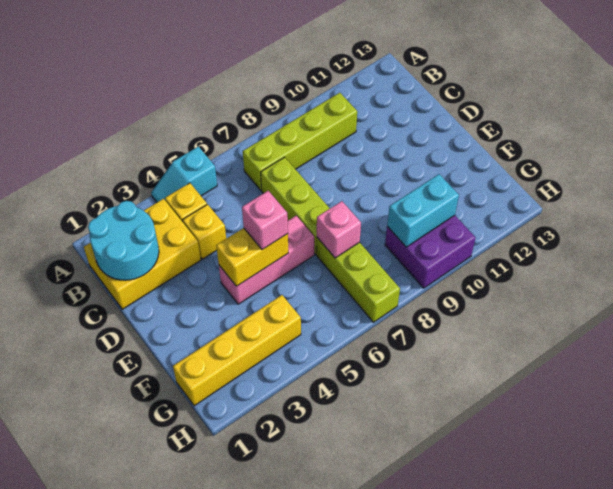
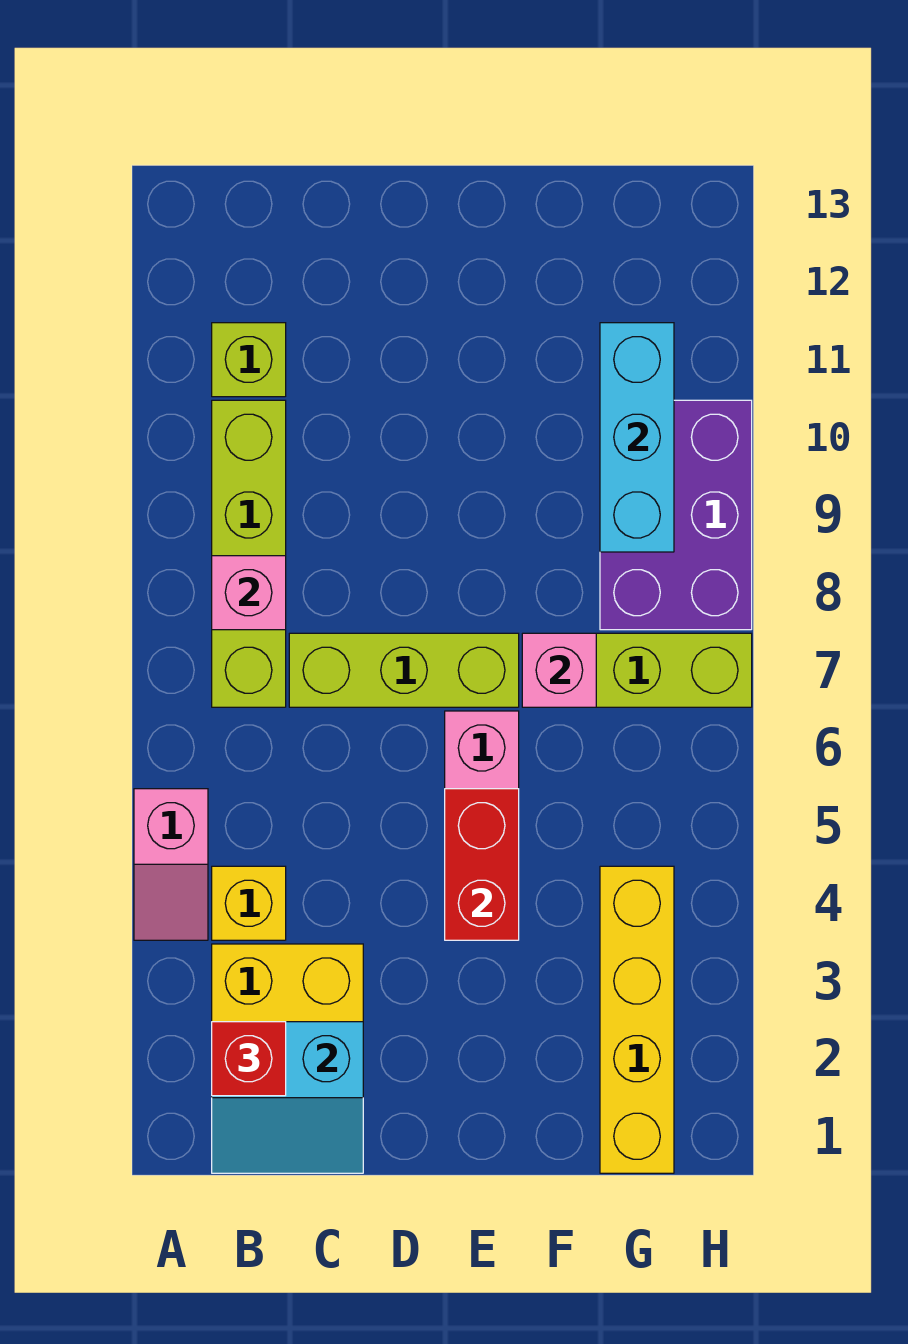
cyan 1x2 slope [151,147,217,202] -> pink 1x2 slope [134,789,208,940]
cyan 2x2 round brick [88,201,159,280] -> cyan 2x2 slope [212,1022,363,1173]
none -> red 1x1 brick [212,1022,286,1096]
none -> lime 1x1 brick [212,323,286,397]
yellow 1x1 brick [183,204,226,259] -> none
yellow 1x2 brick [216,228,288,286] -> red 1x2 brick [445,789,519,940]
pink 1x1 brick [242,191,288,250] -> pink 1x1 brick moved to [212,556,286,630]
purple 2x2 brick [385,215,475,288] -> purple 2x3 brick [600,400,752,630]
cyan 1x2 brick [387,174,459,247] -> cyan 1x3 brick [600,323,674,552]

